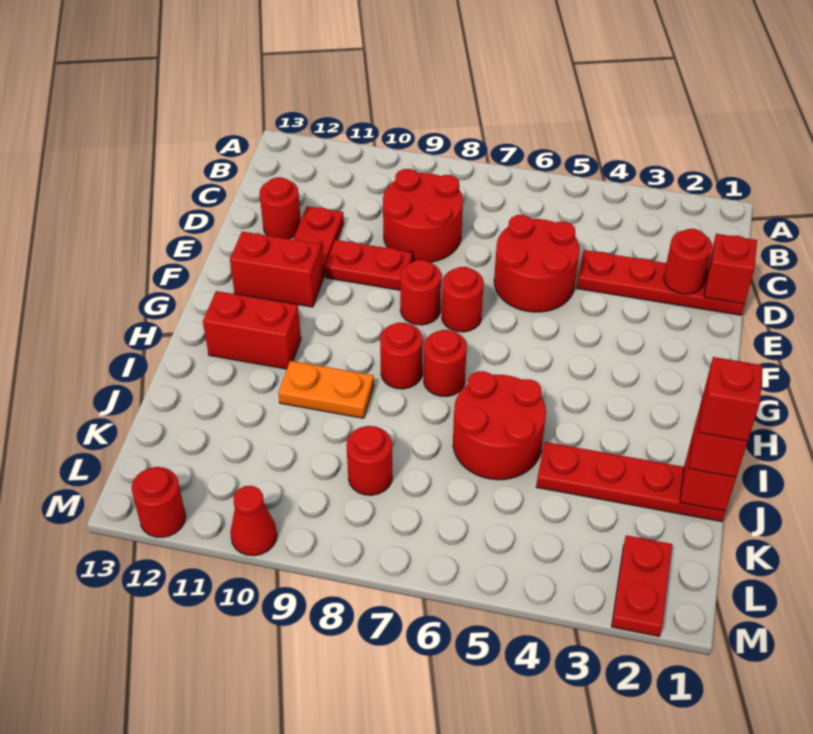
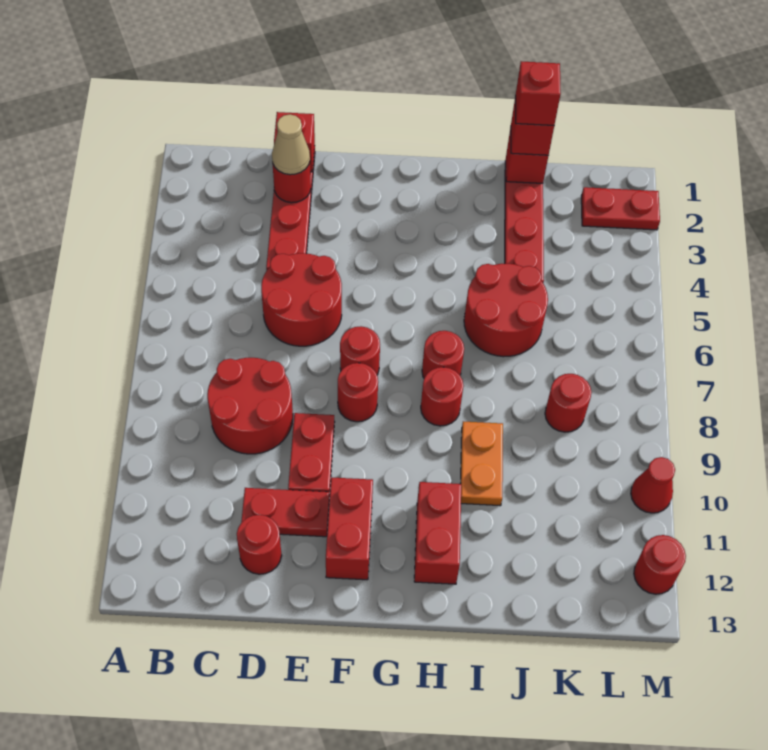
none -> tan 1x1 cone [272,114,310,175]

